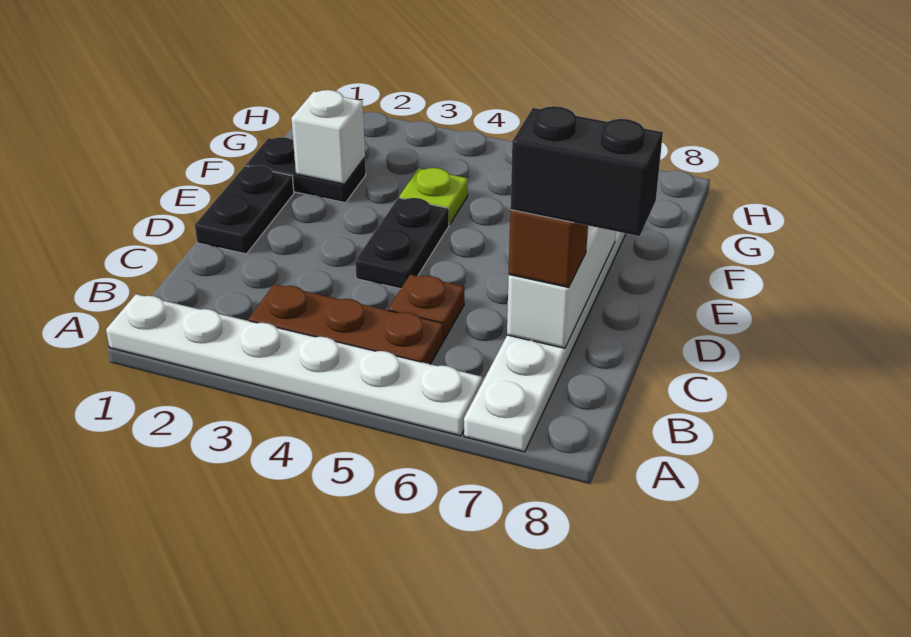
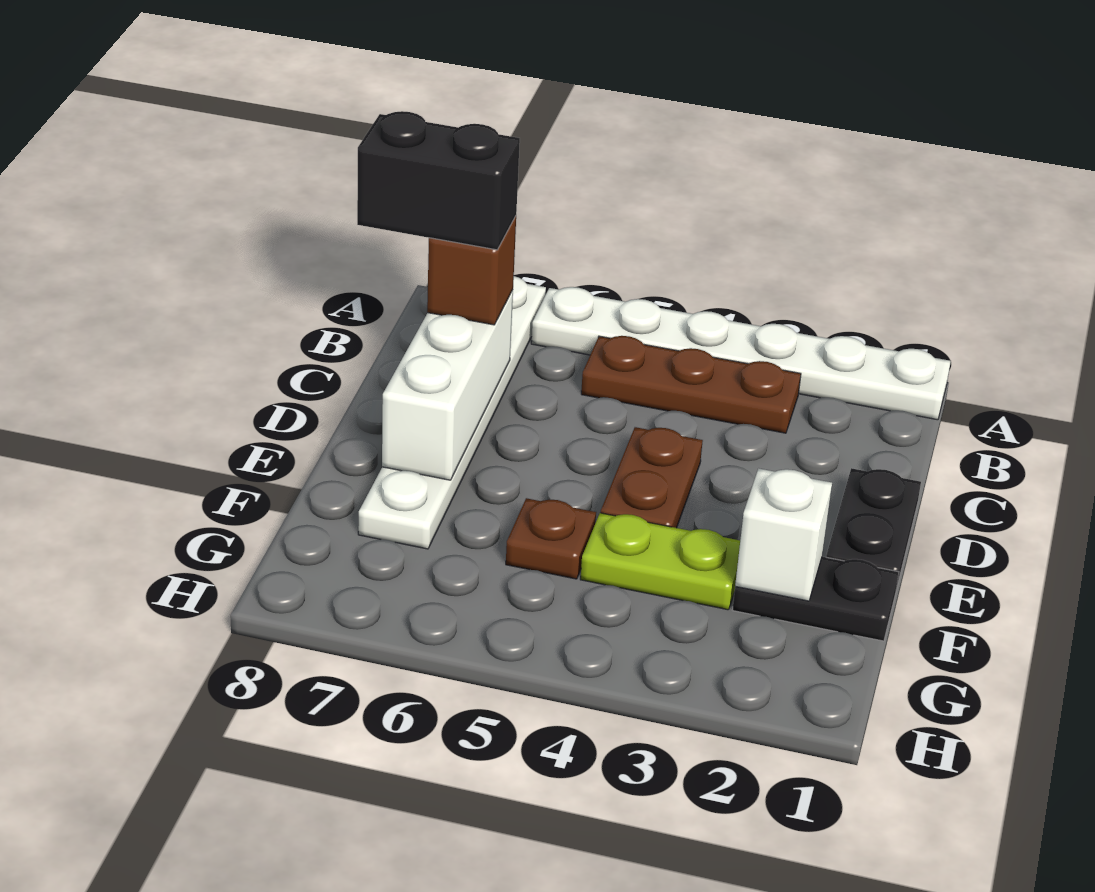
brown 1x1 plate [389,275,464,340] -> brown 1x1 plate moved to [506,498,596,579]
black 1x2 plate [355,198,449,289] -> brown 1x2 plate [601,427,703,528]
lime 1x1 plate [399,168,468,225] -> lime 1x2 plate [580,513,740,610]

